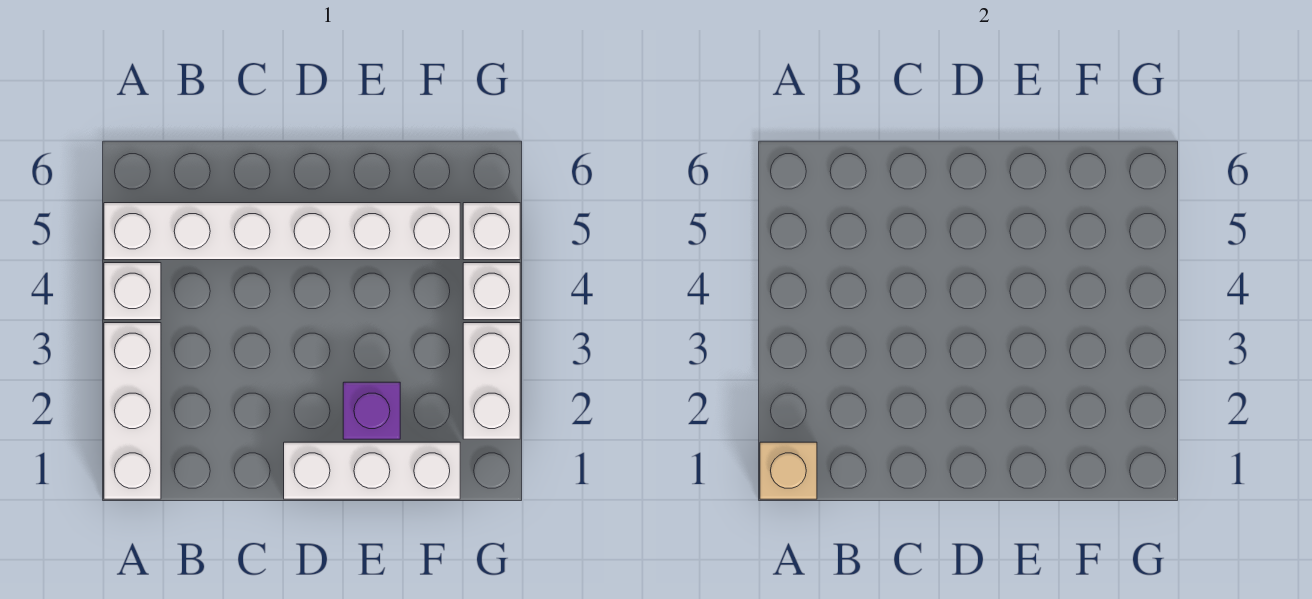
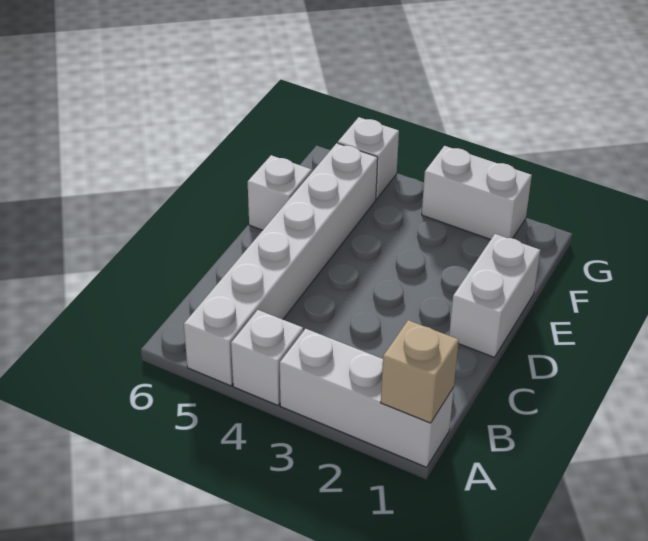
white 1x3 brick [284,442,460,499] -> white 1x2 brick [449,234,540,357]
purple 1x1 brick [343,382,400,439] -> none
white 1x1 brick [463,263,520,320] -> white 1x1 brick moved to [248,155,312,230]

